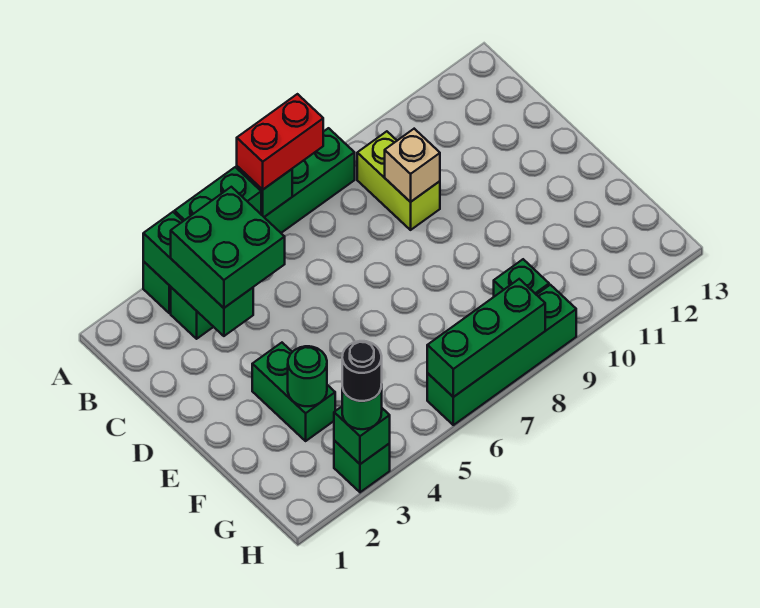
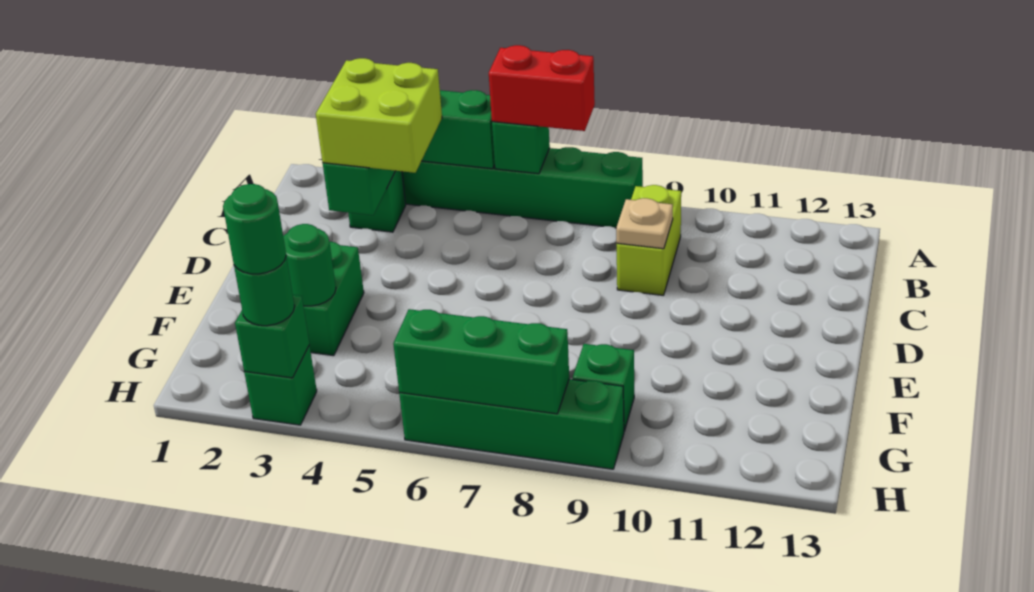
green 2x2 brick [171,187,285,308] -> lime 2x2 brick [316,58,442,173]
tan 1x1 brick [385,129,440,202] -> tan 1x1 plate [616,198,673,249]
black 1x1 round brick [342,341,382,401] -> green 1x1 round brick [223,184,286,274]

